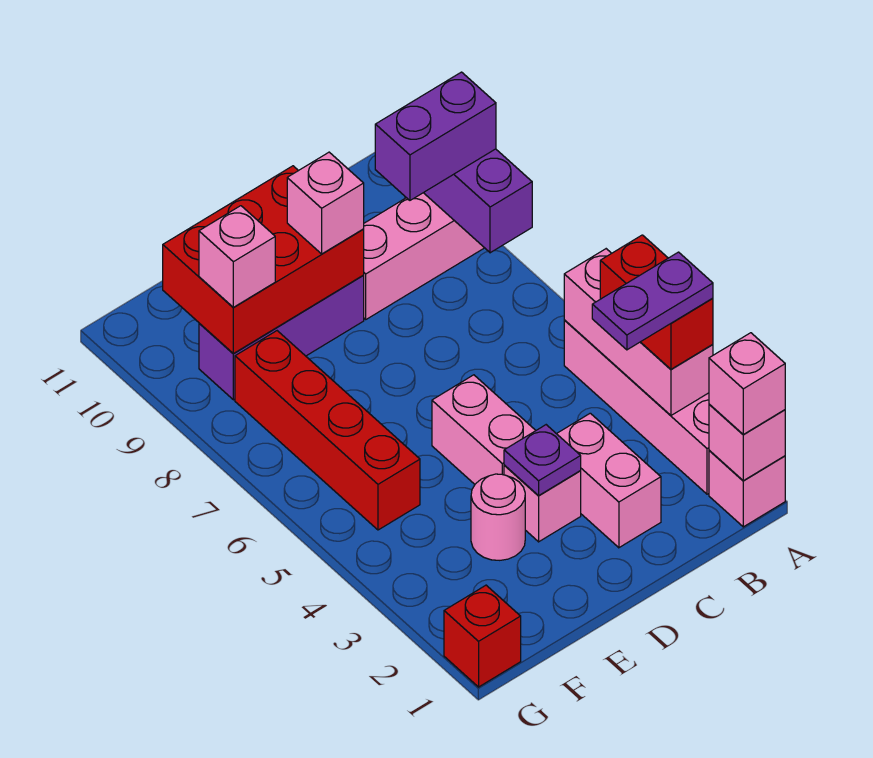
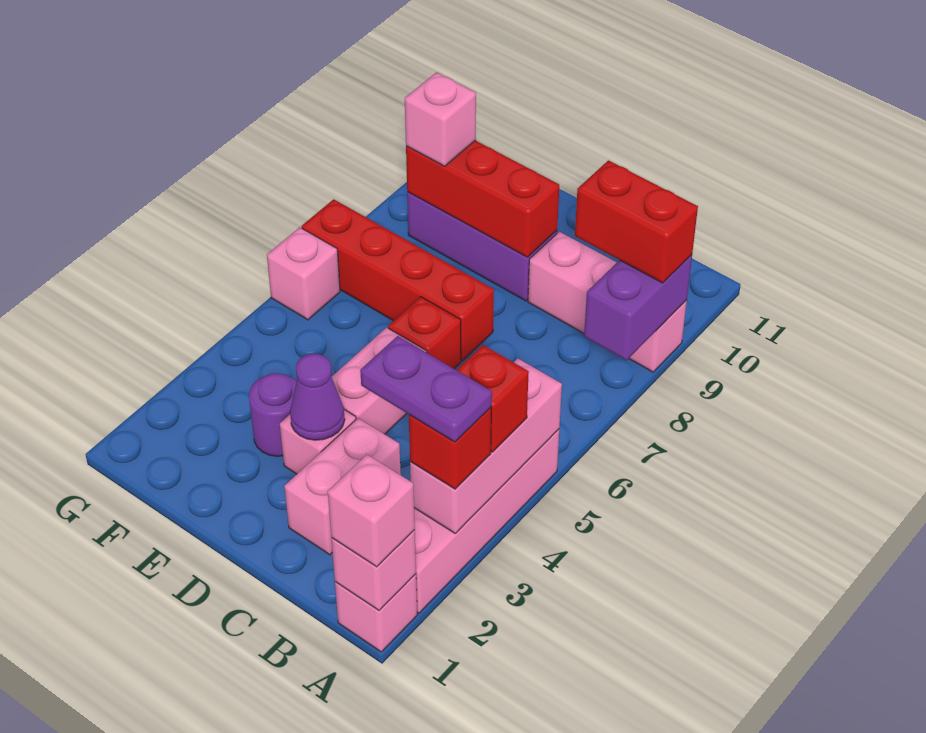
purple 1x2 brick [375,72,496,200] -> red 1x2 brick [575,160,698,283]
purple 1x1 plate [504,425,581,495] -> purple 1x1 cone [290,354,345,440]
red 2x3 brick [163,166,364,353] -> red 1x3 brick [406,140,559,257]
pink 1x1 brick [287,152,364,254] -> pink 1x1 brick moved to [267,227,340,320]
pink 1x1 round brick [471,474,525,560] -> purple 1x1 round brick [249,373,297,456]
red 1x4 brick [235,331,420,530] -> red 1x4 brick turned to [302,199,494,361]
red 1x1 brick [444,585,521,687] -> red 1x1 brick moved to [388,297,461,369]

